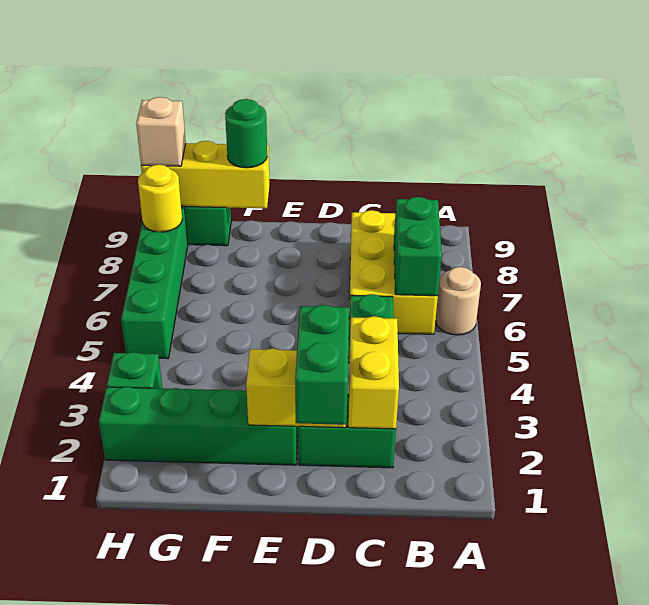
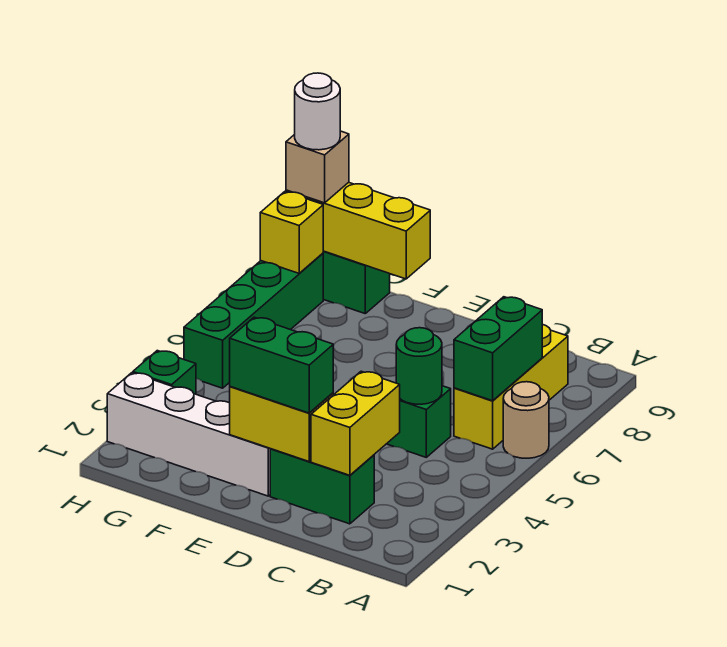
yellow 2x3 brick [349,210,438,334] -> yellow 1x3 brick [454,324,568,449]
green 1x2 brick [295,305,349,425] -> green 1x2 brick turned to [230,317,333,413]
green 1x4 brick [99,387,298,465] -> white 1x4 brick [107,373,270,496]
green 1x1 round brick [225,99,267,168] -> green 1x1 round brick moved to [396,328,442,404]
yellow 1x1 round brick [138,165,182,232] -> yellow 1x1 brick [260,192,323,273]
none -> white 1x1 round brick [295,73,340,150]

